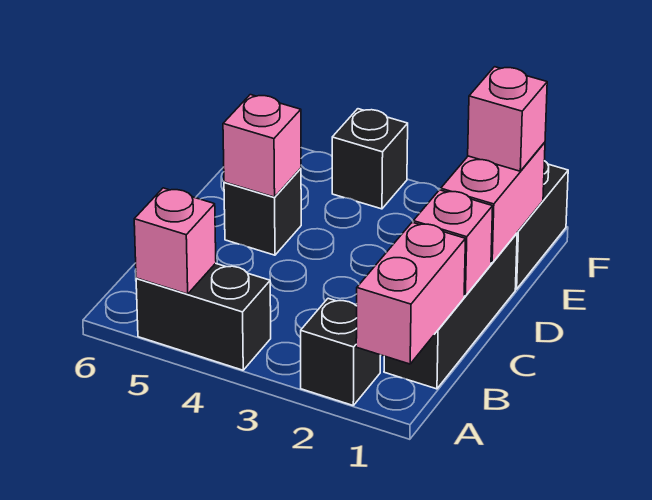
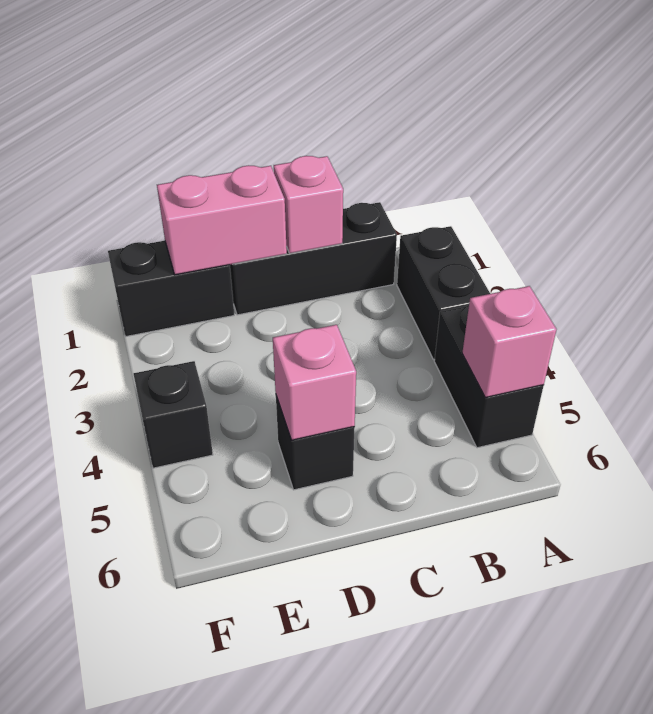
pink 1x2 brick [356,222,466,364] -> none
black 1x1 brick [301,298,380,405] -> black 1x2 brick [397,226,490,360]
pink 1x1 brick [468,67,547,171] -> none

